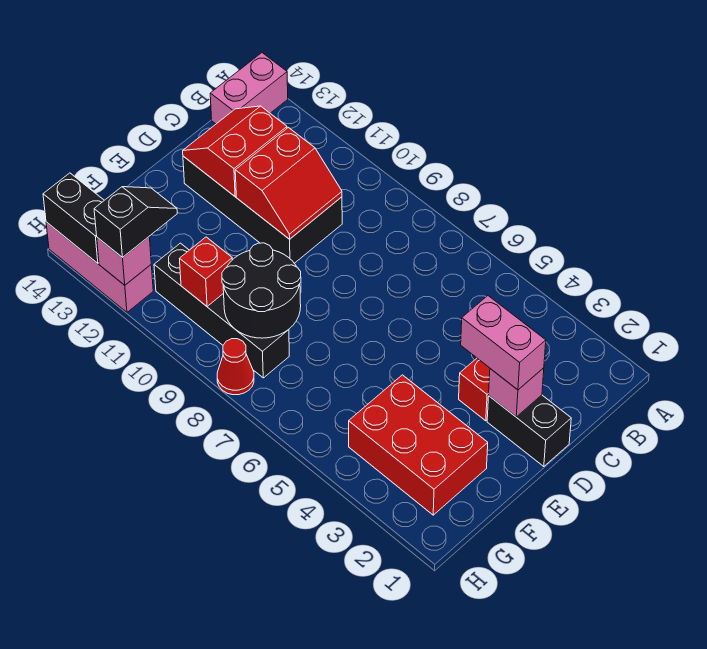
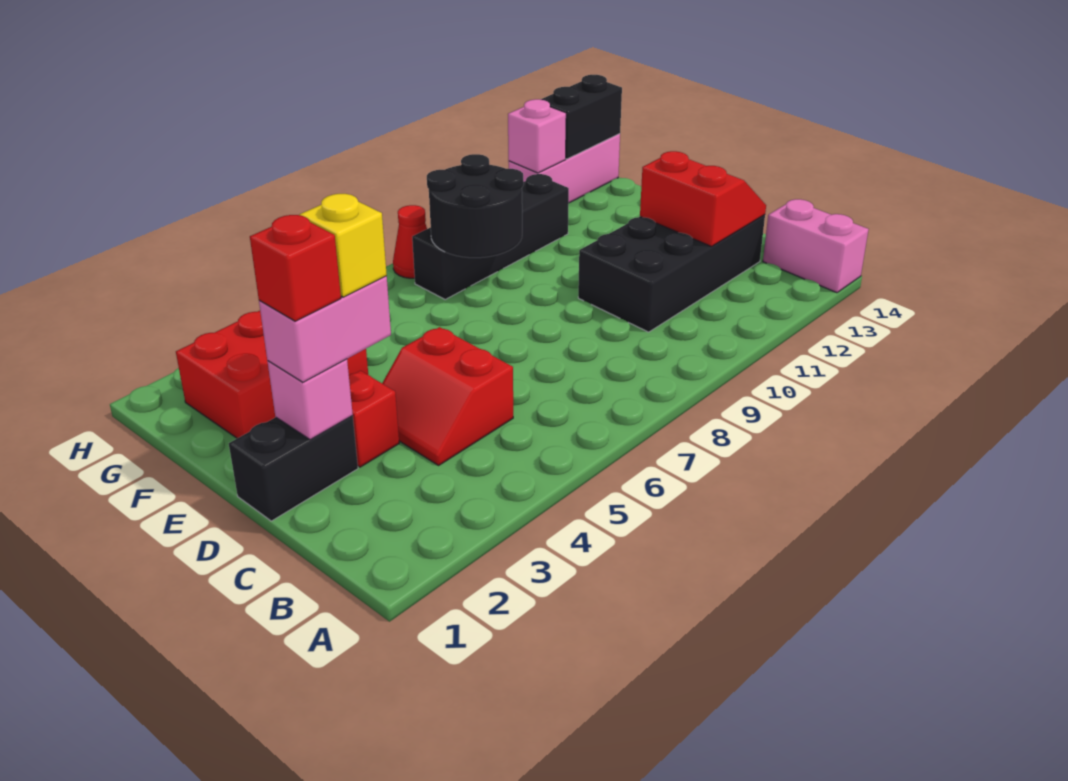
red 2x2 slope [235,128,342,239] -> red 2x2 slope moved to [382,327,513,465]
none -> yellow 1x1 brick [300,194,387,297]
red 1x1 brick [180,237,232,306] -> red 1x1 brick moved to [250,215,341,321]
black 1x2 slope [94,187,177,257] -> none

